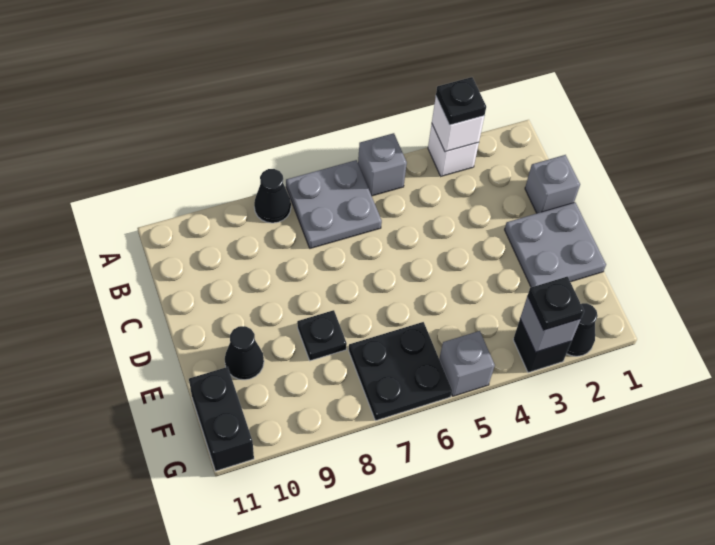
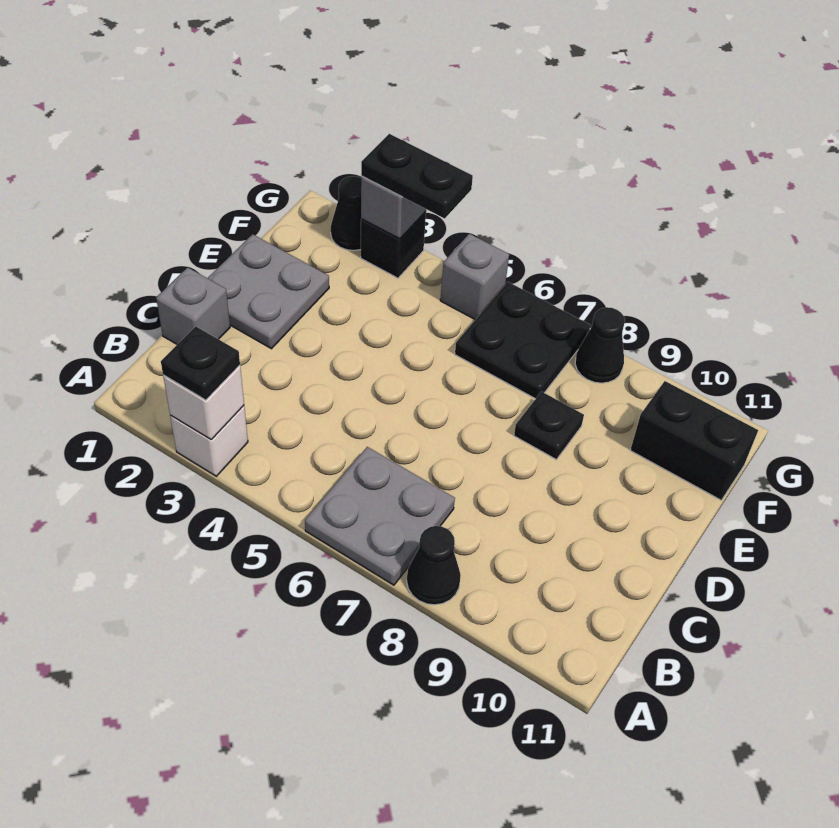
grey 1x1 brick [358,133,407,196] -> none
black 1x1 cone [225,326,264,380] -> black 1x1 cone moved to [575,307,625,383]
black 1x2 brick [189,367,254,471] -> black 1x2 brick turned to [630,381,758,500]
black 1x1 plate [528,276,584,330] -> black 1x2 plate [361,134,473,218]

